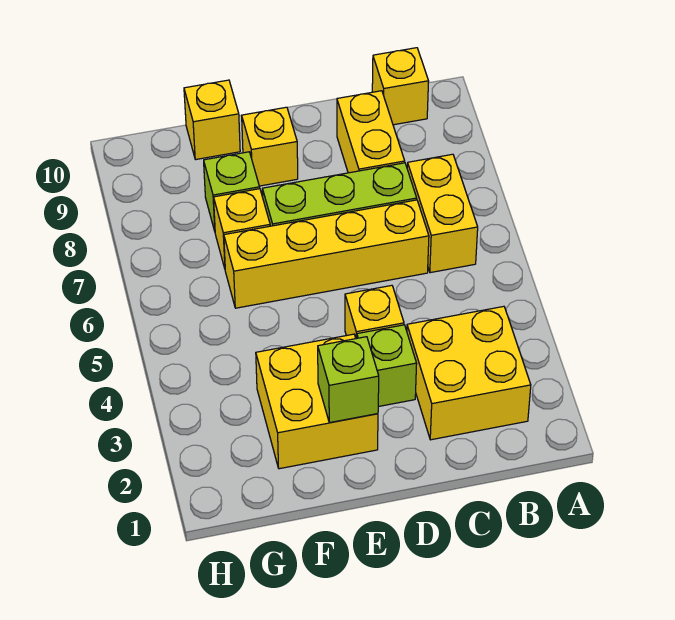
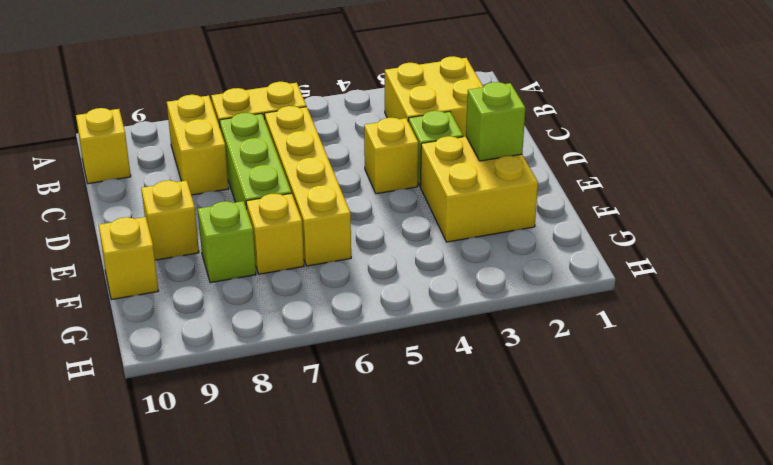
yellow 1x2 brick [337,91,405,173] -> yellow 1x2 brick turned to [167,95,229,195]

